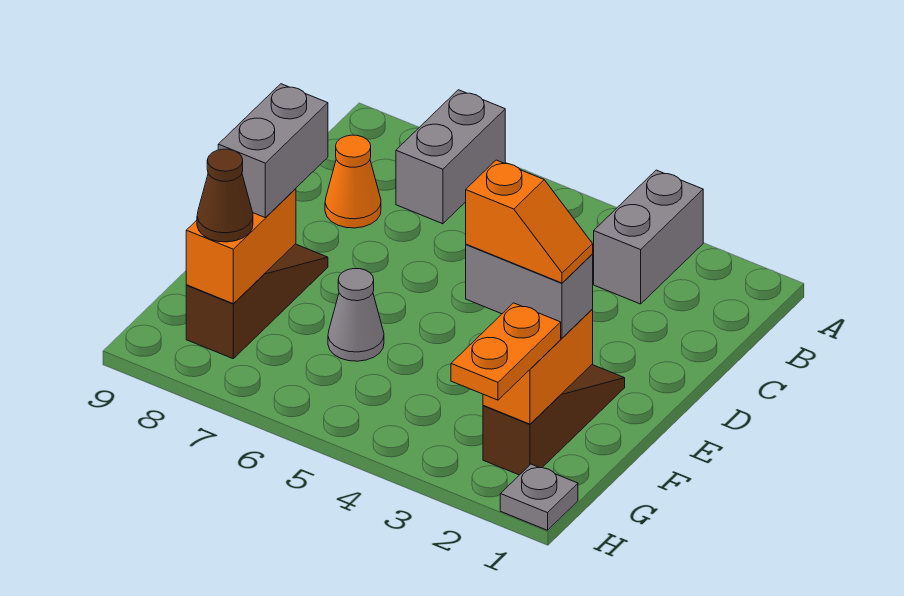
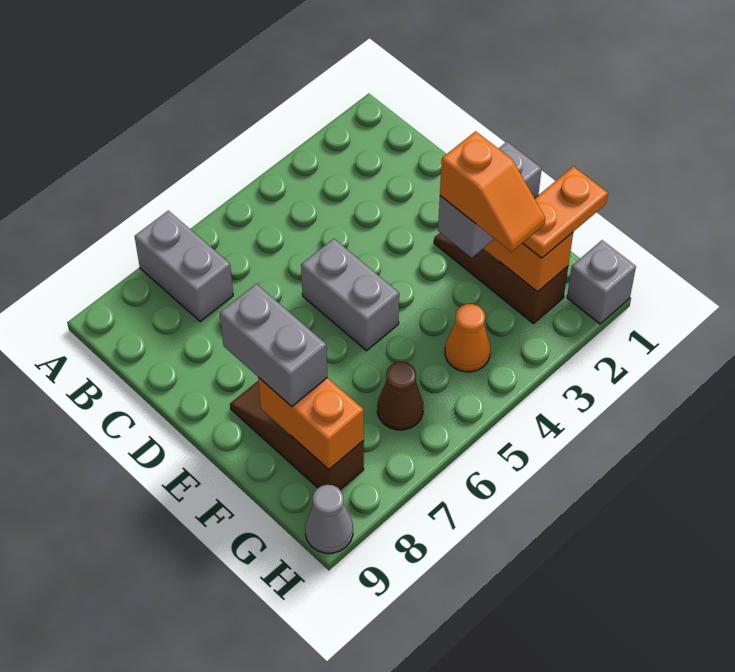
grey 1x2 brick [594,170,703,304] -> grey 1x2 brick moved to [301,239,399,351]
orange 1x1 cone [325,135,381,228] -> orange 1x1 cone moved to [445,304,490,372]
orange 1x2 slope [466,160,593,283] -> orange 1x2 slope turned to [440,131,545,252]
grey 1x1 cone [328,269,384,361] -> grey 1x1 cone moved to [305,485,353,553]
orange 1x2 plate [451,303,561,400] -> orange 1x2 plate turned to [523,167,608,258]
brown 1x1 cone [197,149,253,242] -> brown 1x1 cone moved to [377,362,423,430]
grey 1x1 plate [500,464,578,530] -> grey 1x1 brick [567,240,636,324]

